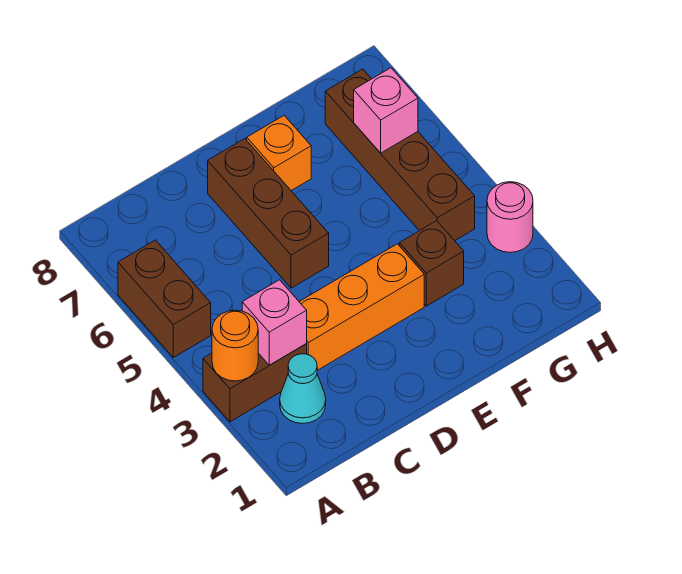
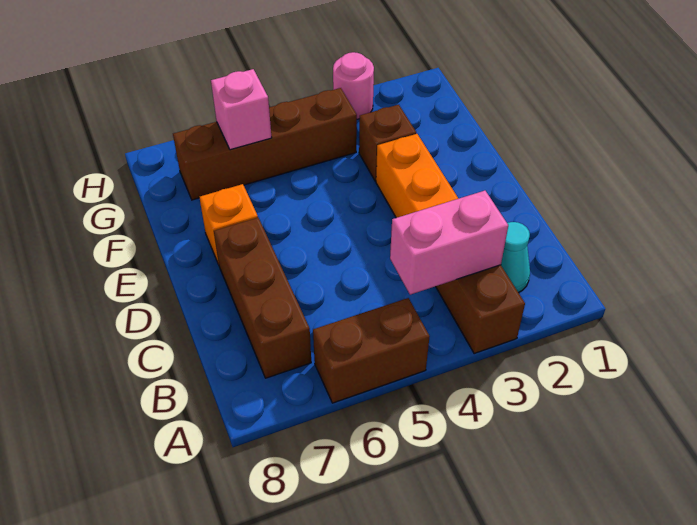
orange 1x1 round brick [212,310,258,381] -> none
pink 1x1 brick [242,280,307,365] -> pink 1x2 brick [390,191,508,295]
brown 1x3 brick [208,139,329,288] -> brown 1x3 brick turned to [214,218,311,378]

